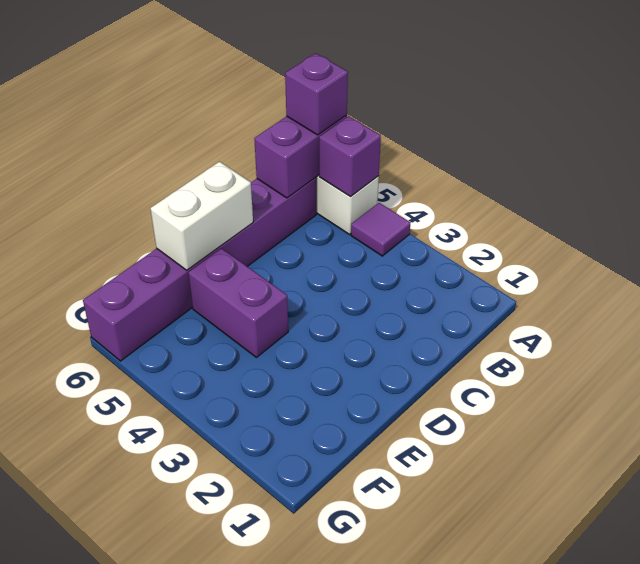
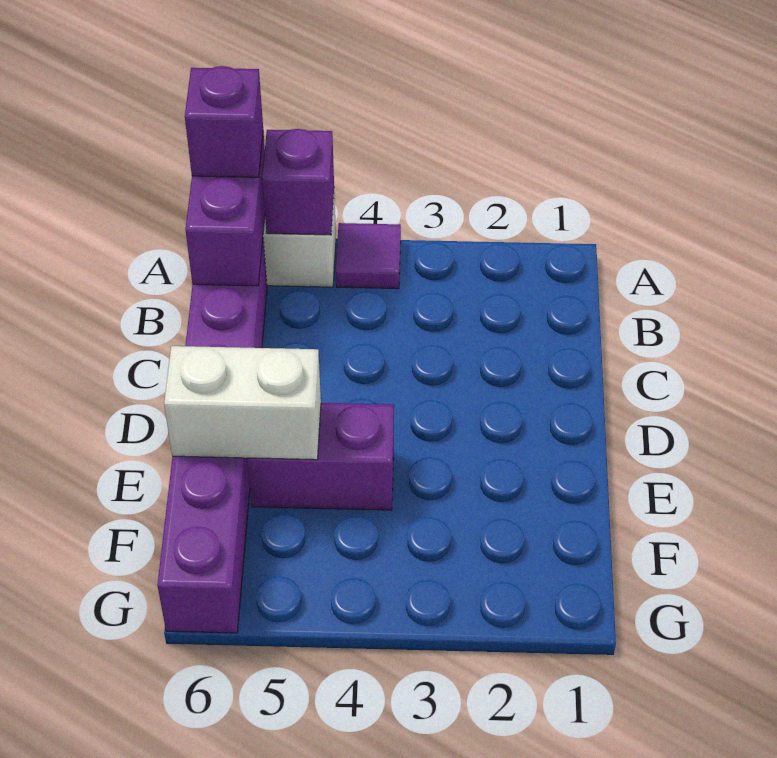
white 1x2 brick [150,162,253,270] -> white 1x2 brick turned to [164,346,321,460]

